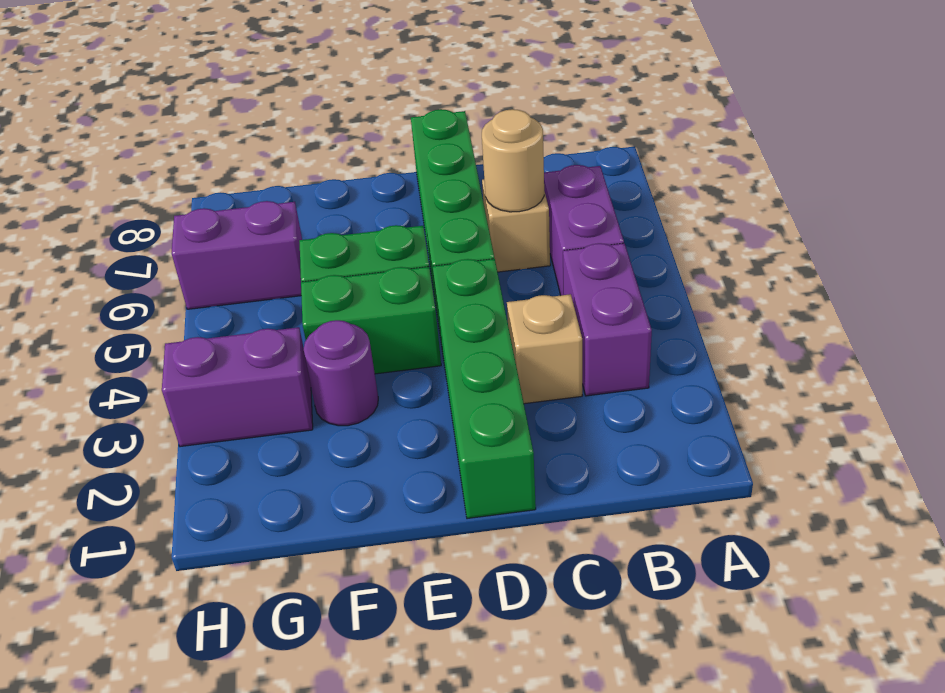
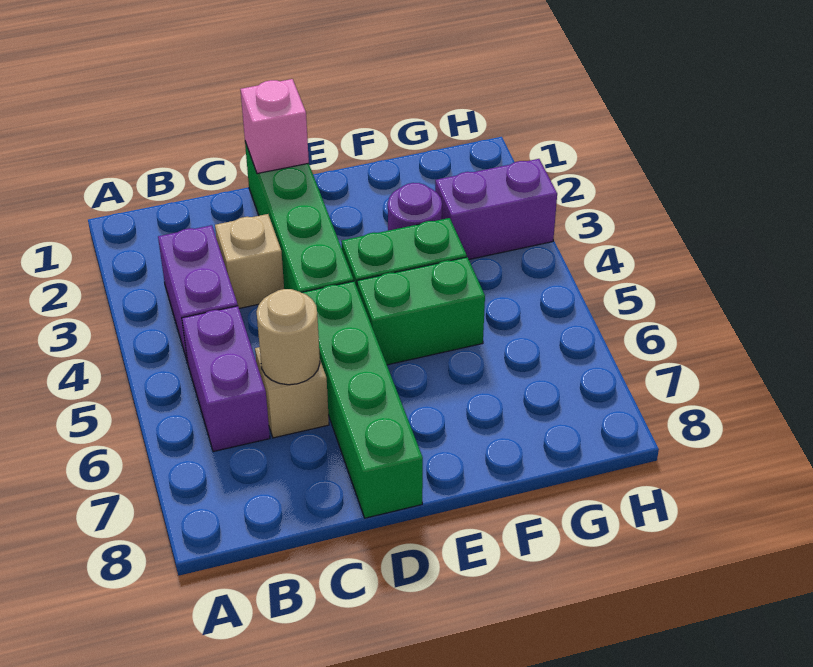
none -> pink 1x1 brick [240,79,309,174]
purple 1x2 brick [172,201,302,309] -> none

